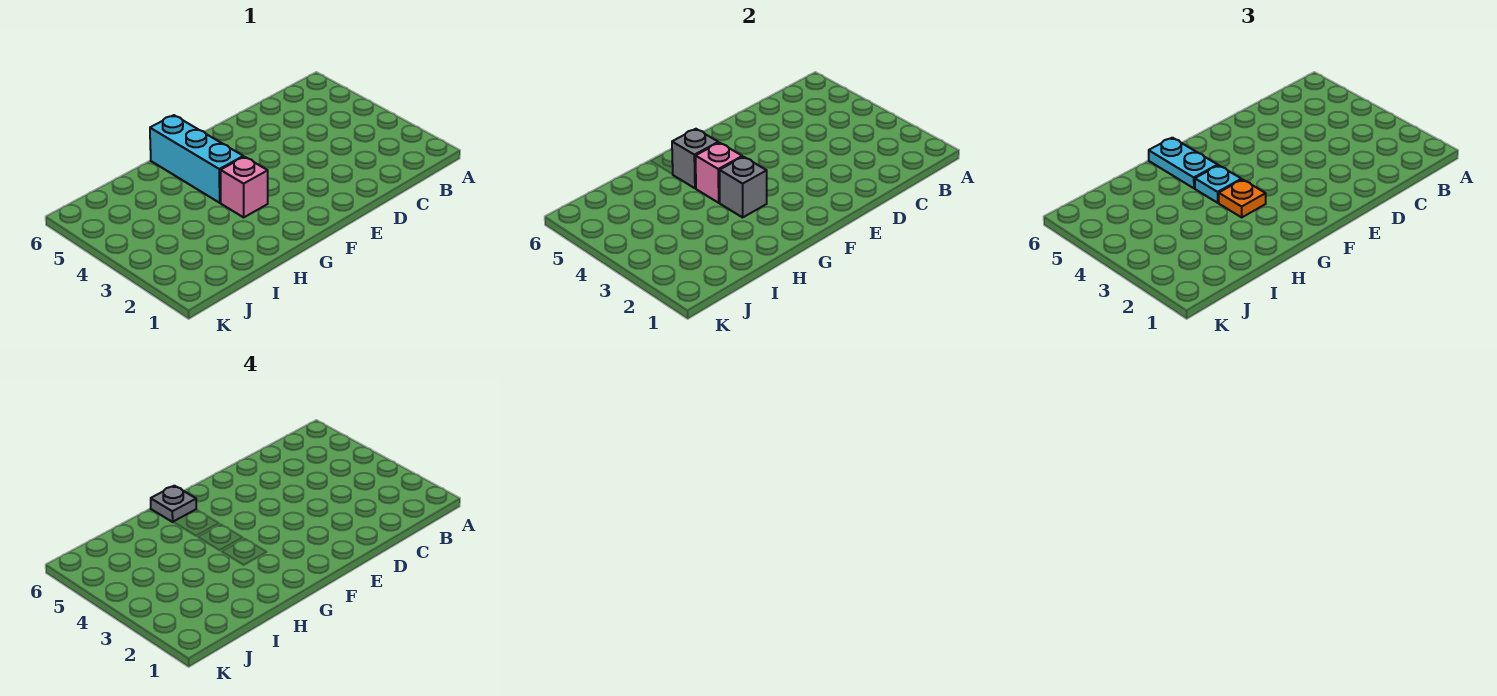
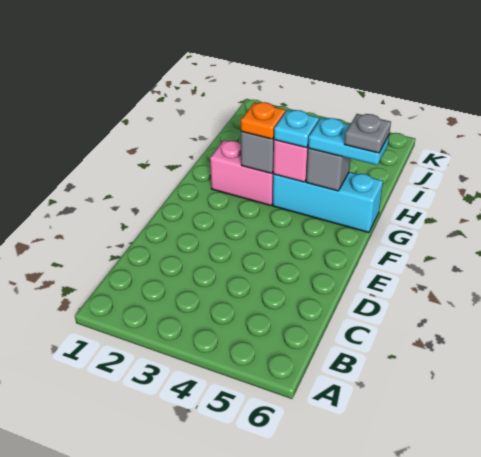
pink 1x1 brick [221,157,268,217] -> pink 1x2 brick [210,140,273,205]

